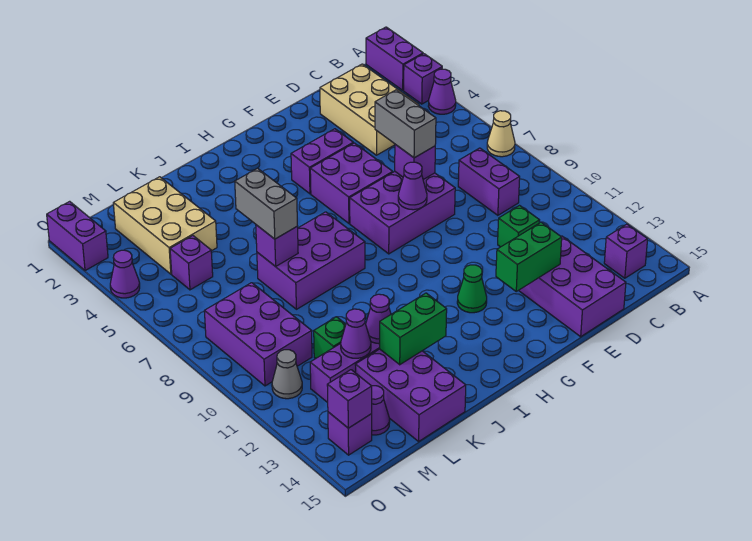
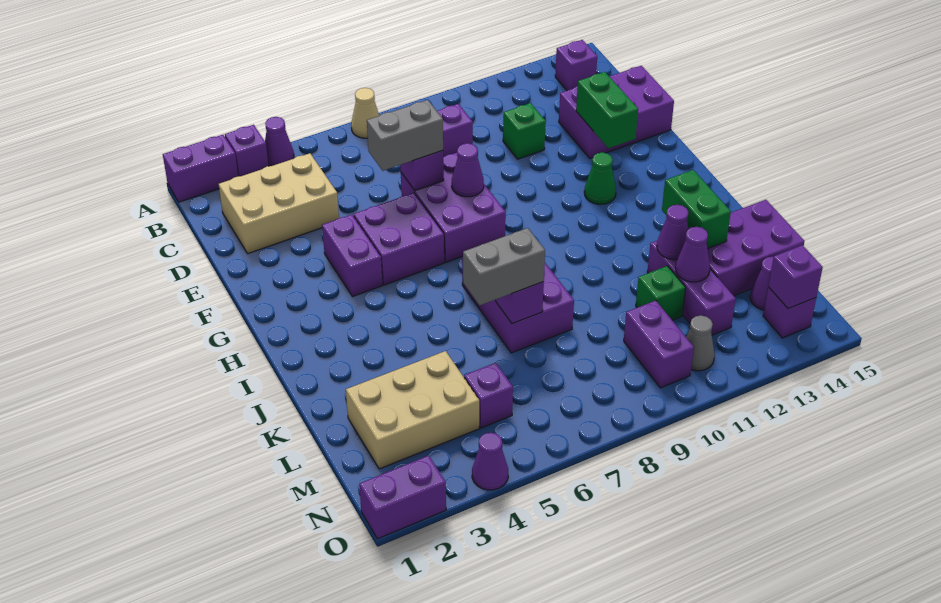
purple 2x3 brick [204,283,312,386] -> purple 1x2 brick [624,301,694,388]

